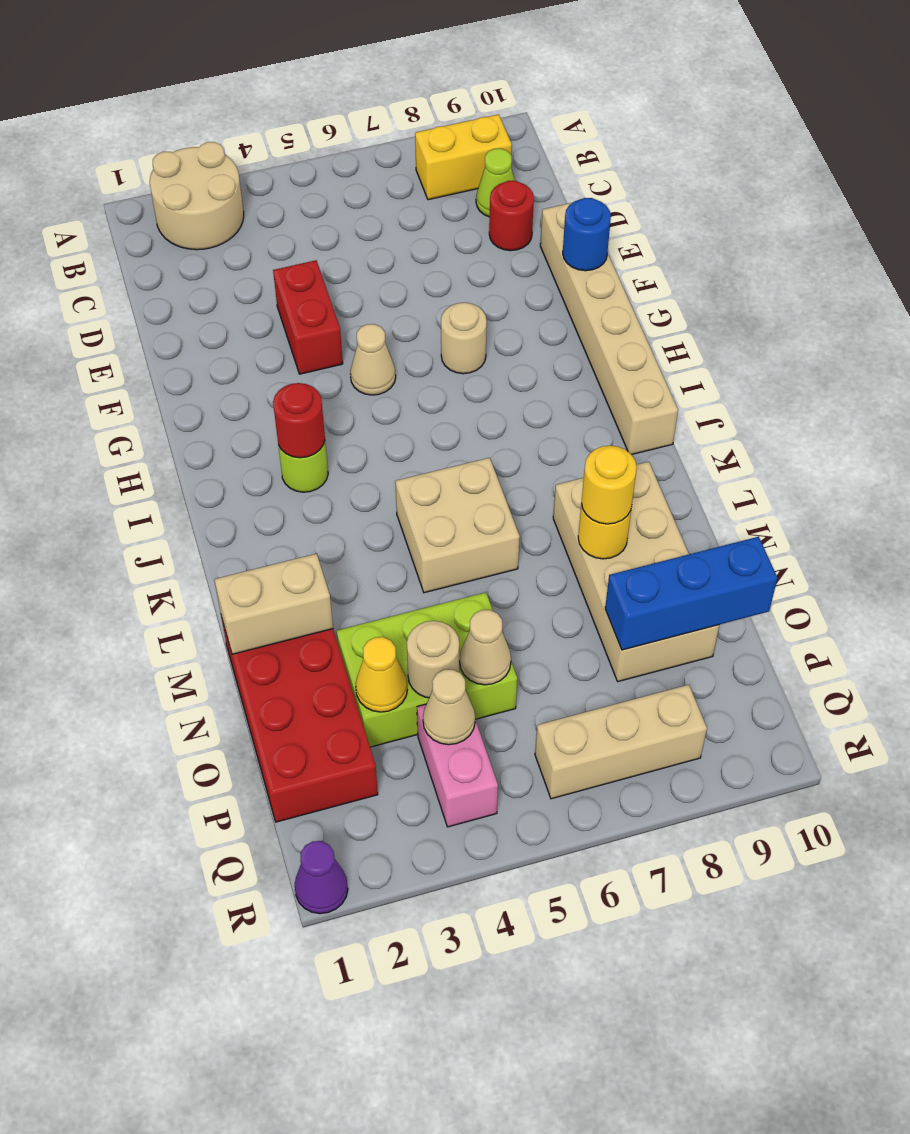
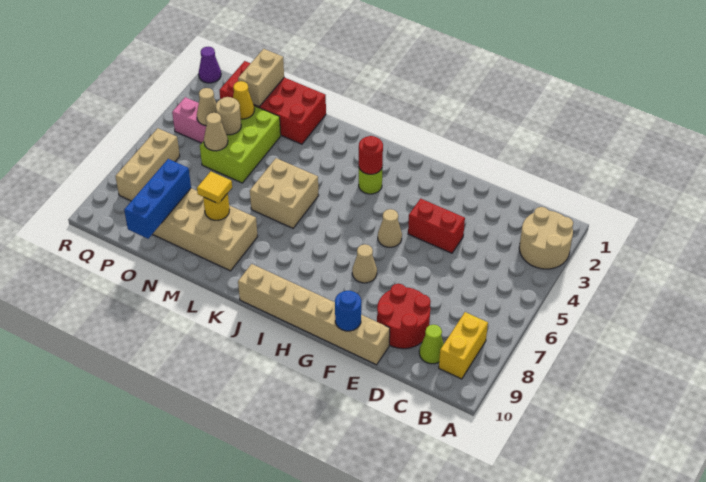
red 1x1 round brick [489,181,534,251] -> red 2x2 round brick [377,284,430,349]
tan 1x1 round brick [441,303,487,374] -> tan 1x1 cone [352,244,377,283]
tan 1x2 brick [214,554,333,654] -> tan 1x2 brick moved to [238,49,284,106]
yellow 1x1 round brick [581,446,637,524] -> yellow 1x1 tile [197,171,232,204]

